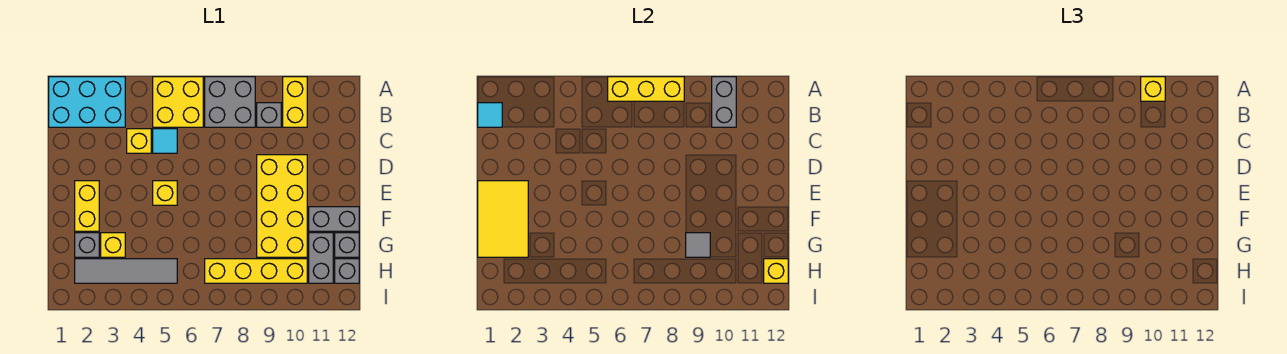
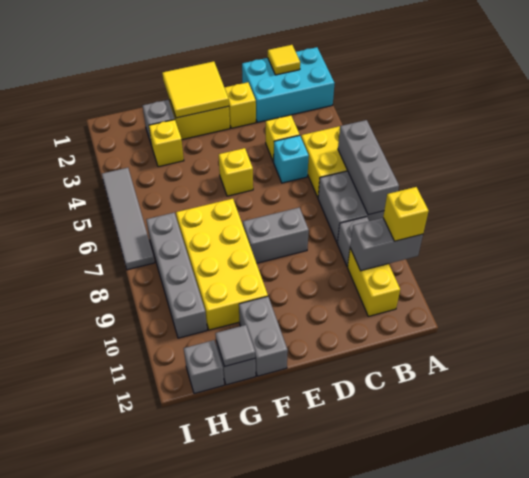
cyan 2x3 brick [49,77,125,127] -> cyan 2x3 brick turned to [242,47,335,122]
yellow 1x3 brick [608,77,684,101] -> grey 1x3 brick [338,120,399,215]
yellow 1x2 brick [283,77,307,127] -> yellow 1x2 brick turned to [348,248,400,316]
cyan 1x1 tile [478,103,502,127] -> yellow 1x1 tile [268,45,300,75]
cyan 1x1 tile [153,129,177,153] -> cyan 1x1 brick [274,135,309,183]
yellow 2x4 brick [257,155,307,257] -> yellow 2x4 brick turned to [176,199,268,330]
yellow 2x3 tile [478,181,528,257] -> yellow 2x2 tile [162,61,229,118]
grey 1x1 tile [686,233,710,257] -> grey 1x1 tile moved to [215,325,255,367]
grey 1x2 brick [309,233,333,283] -> grey 1x2 brick moved to [243,208,309,263]
grey 1x4 tile [75,259,177,283] -> grey 1x4 tile moved to [102,168,155,270]
yellow 1x4 brick [205,259,307,283] -> grey 1x4 brick [146,213,207,338]
yellow 1x1 brick [764,259,788,283] -> yellow 1x1 brick moved to [225,82,256,128]

